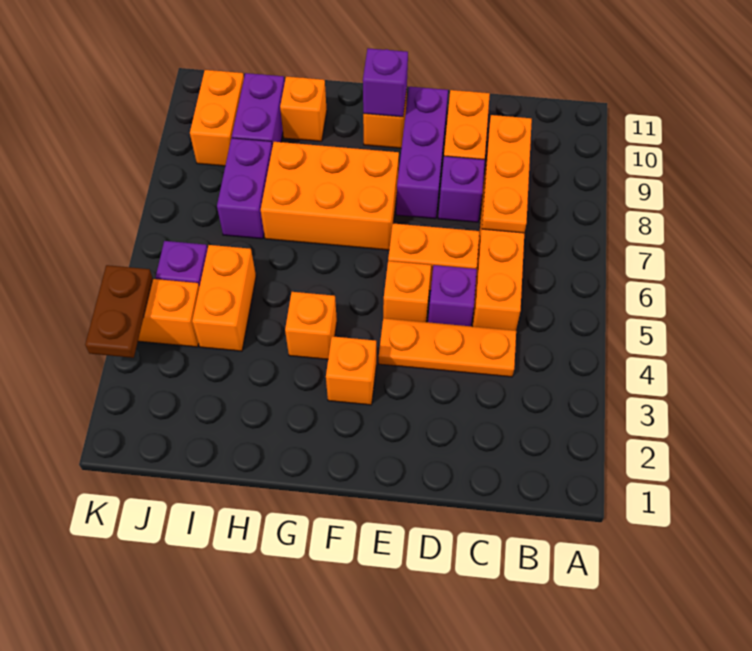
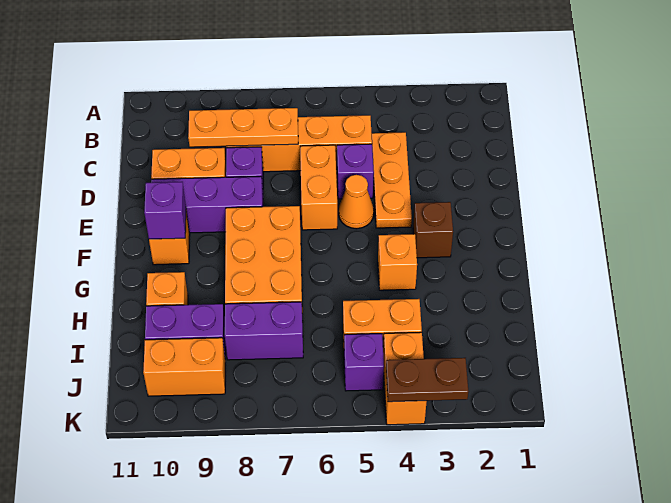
orange 1x1 brick [383,261,431,322] -> orange 1x1 cone [339,175,374,229]
orange 1x1 brick [326,336,376,405] -> brown 1x1 brick [413,202,453,258]

